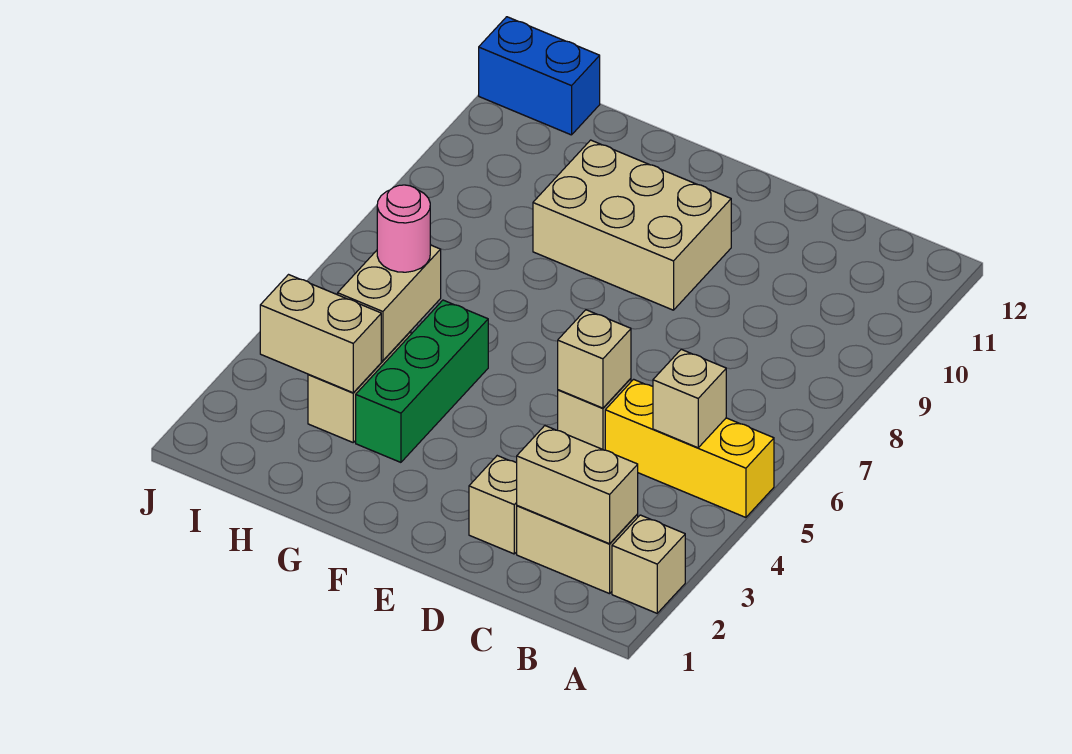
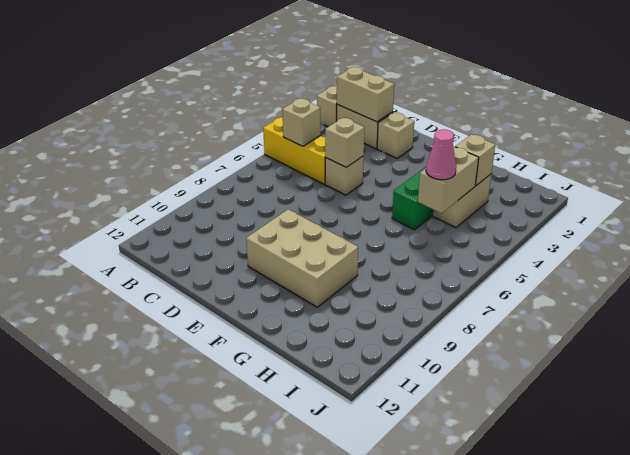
tan 1x2 brick [260,275,381,393] -> tan 1x1 brick [456,134,495,186]
pink 1x1 round brick [377,185,430,272] -> pink 1x1 cone [426,129,456,180]
blue 1x2 brick [479,17,600,135] -> none

